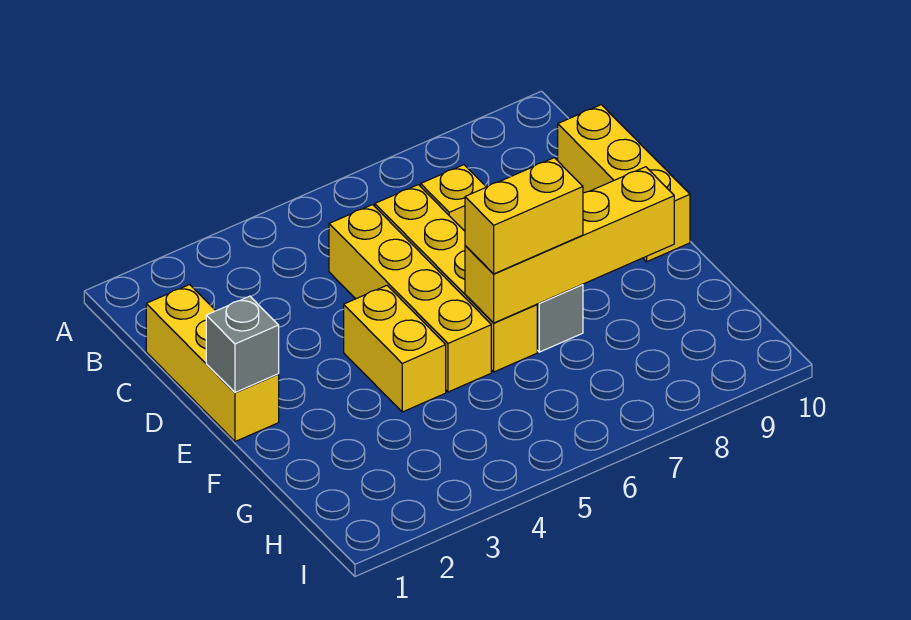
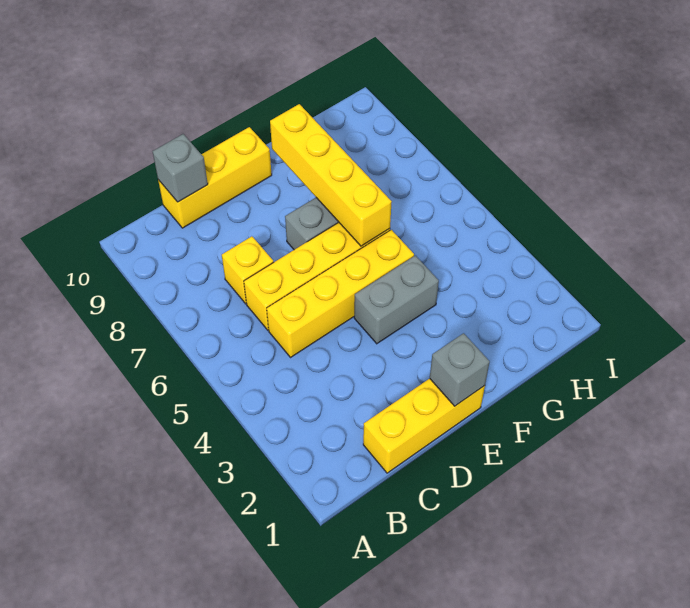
none -> grey 1x1 brick [153,134,208,202]
yellow 1x2 brick [344,286,446,412] -> grey 1x2 brick [354,255,439,344]
yellow 1x2 brick [465,158,583,274] -> none

